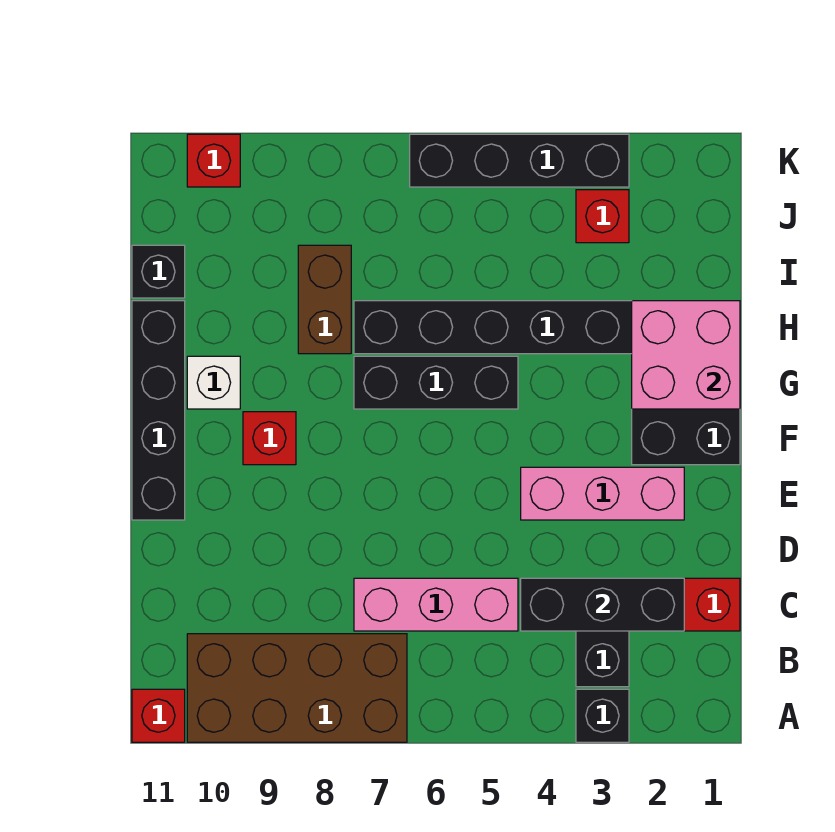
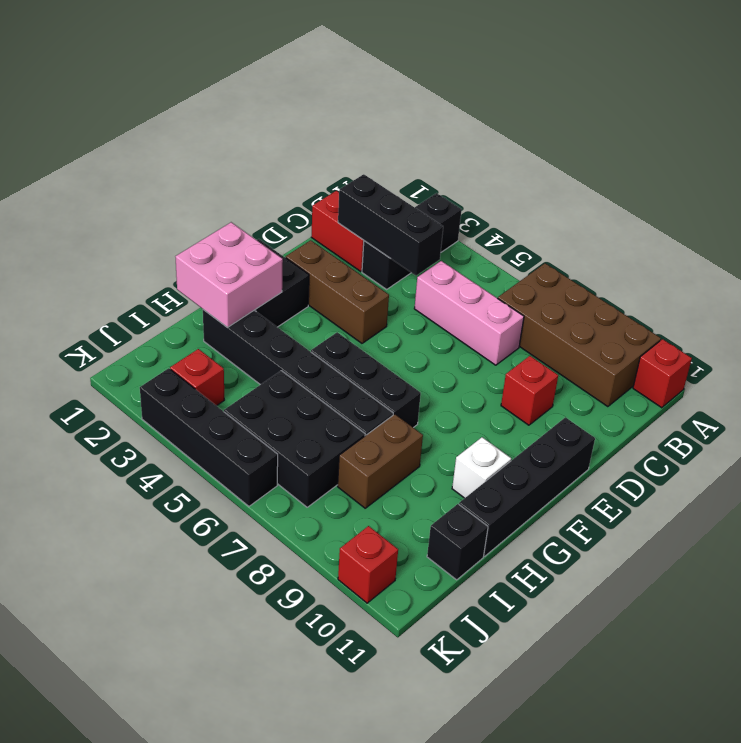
pink 1x3 brick [521,467,684,520] -> brown 1x3 brick [286,240,389,343]
red 1x1 brick [243,412,296,465] -> red 1x1 brick moved to [501,356,558,425]
none -> black 2x3 brick [224,371,365,507]

